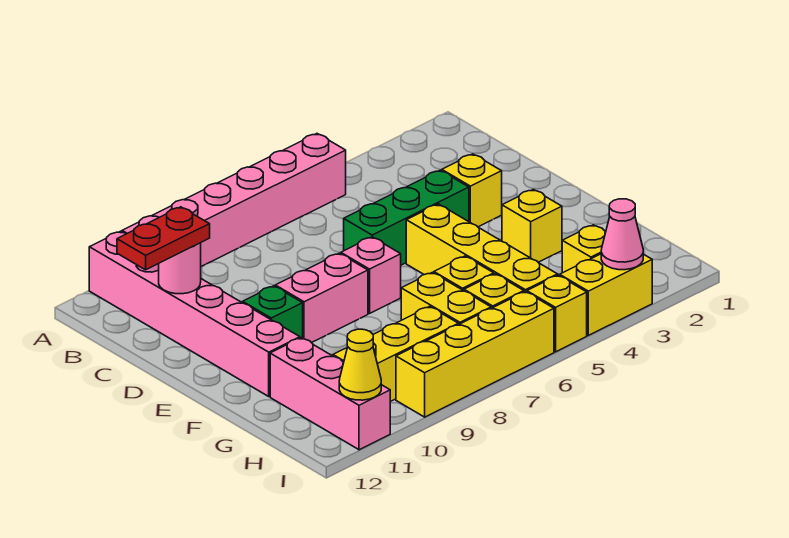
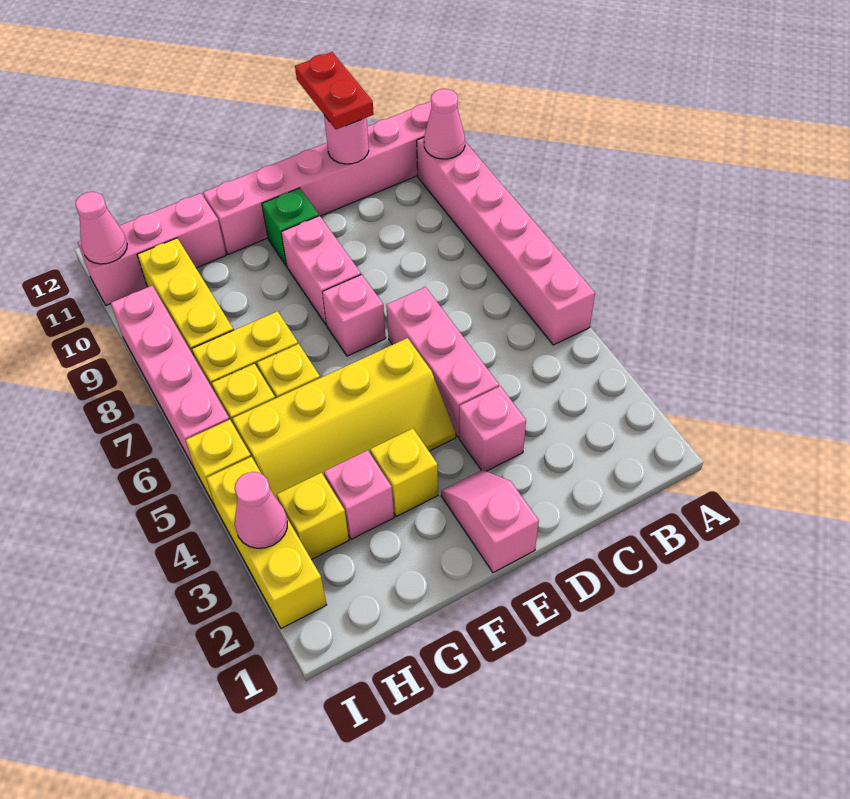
none -> pink 1x1 cone [424,89,465,159]
yellow 1x1 brick [442,154,502,227] -> pink 1x1 brick [459,386,526,471]
green 1x3 brick [344,170,469,265] -> pink 1x3 brick [386,287,499,437]
none -> pink 1x2 slope [441,470,539,573]
none -> pink 1x1 brick [324,450,394,539]
yellow 1x2 brick [560,254,652,335] -> yellow 1x3 brick [206,457,327,629]
yellow 1x4 brick [396,292,554,417] -> pink 1x4 brick [111,286,229,469]
yellow 1x1 cone [339,329,381,400] -> pink 1x1 cone [75,192,127,264]

